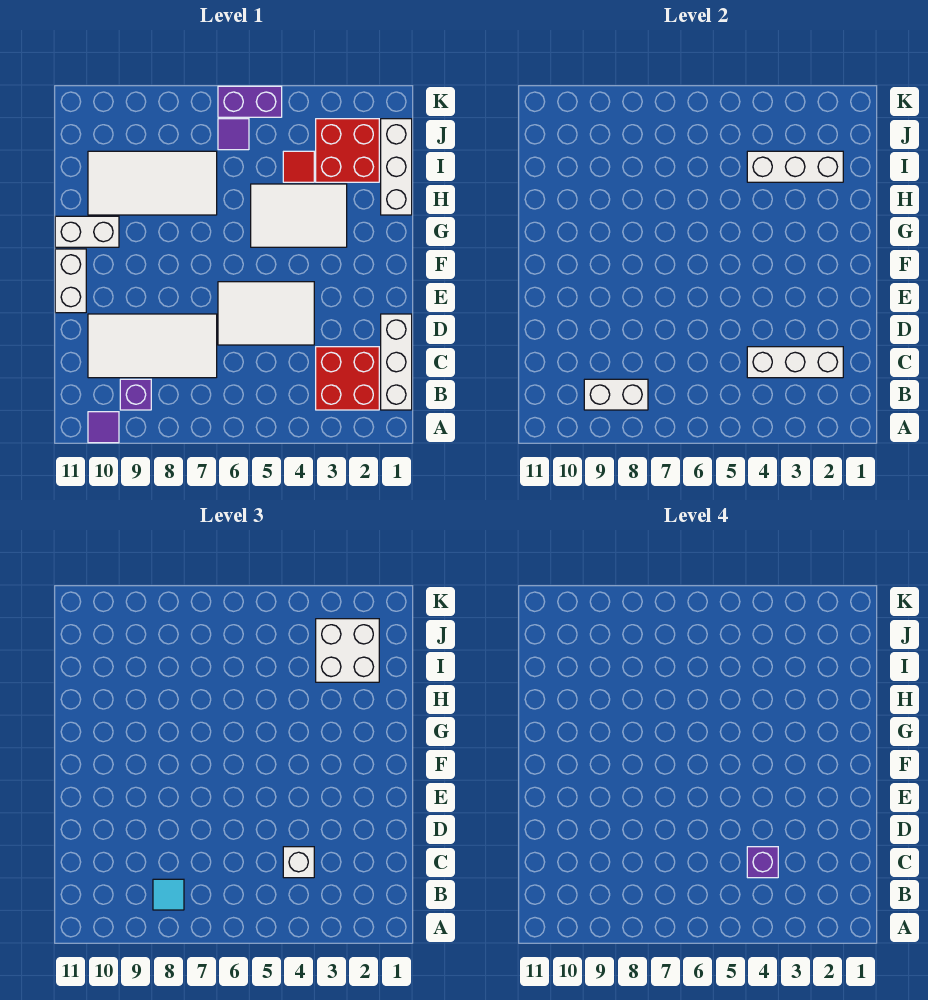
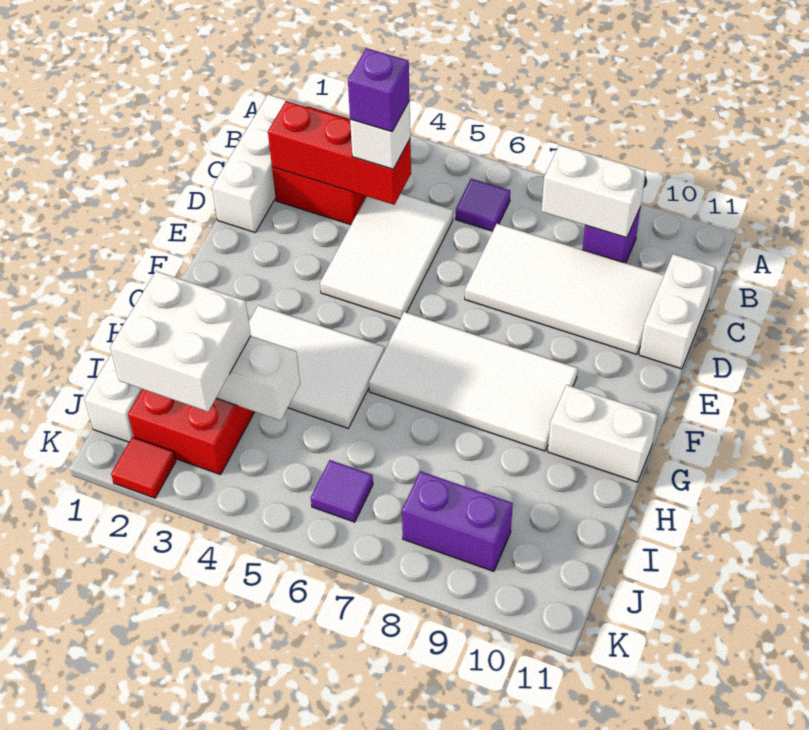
purple 1x1 tile [88,412,119,443] -> purple 1x1 tile moved to [456,179,510,231]
cyan 1x1 tile [153,879,184,910] -> none
white 1x3 brick [747,347,843,378] -> red 1x3 brick [268,101,411,205]
white 2x3 tile [218,282,314,345] -> white 2x3 tile turned to [320,194,453,319]
white 1x2 brick [55,249,86,313] -> white 1x2 brick moved to [639,254,716,369]
white 2x4 tile [88,151,217,215] -> white 2x4 tile moved to [369,312,578,451]
red 1x1 tile [283,151,314,182] -> red 1x1 tile moved to [111,437,176,498]
purple 1x2 brick [218,86,282,117] -> purple 1x2 brick moved to [402,471,513,571]

